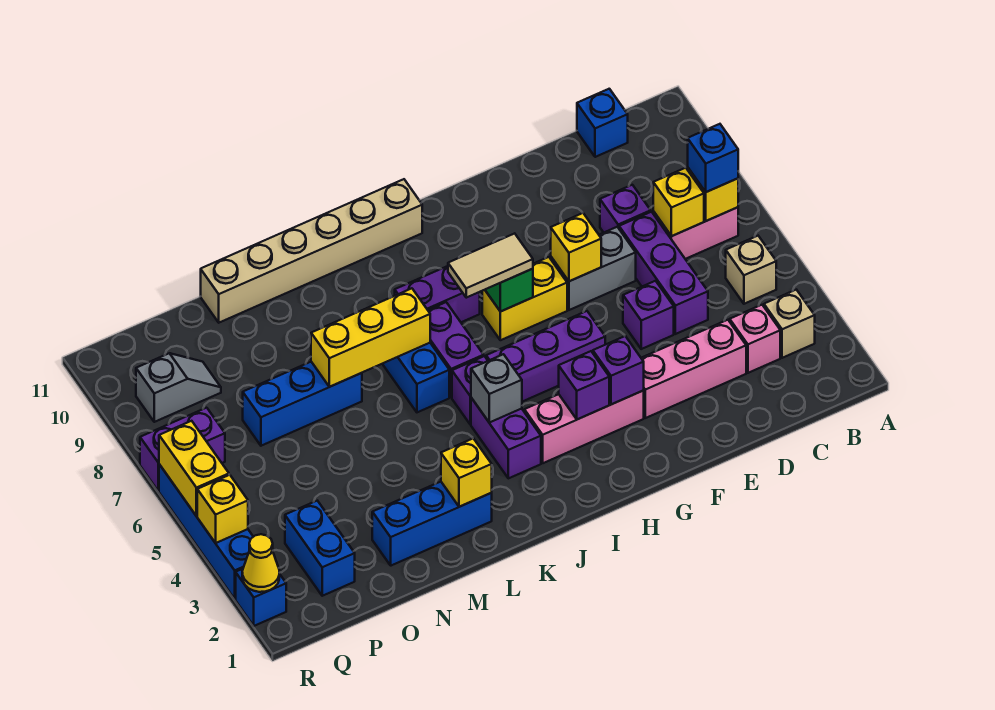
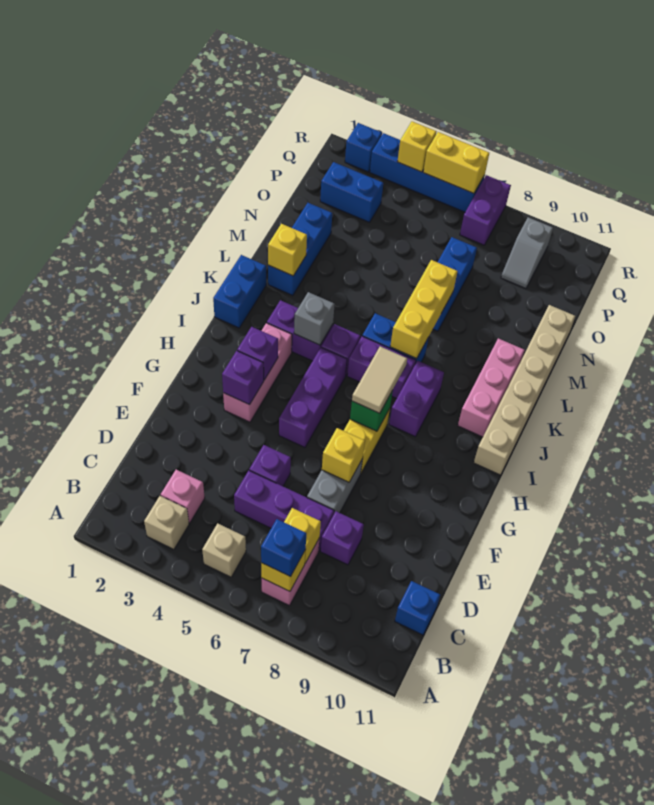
pink 1x3 brick [641,320,746,418] -> pink 1x3 brick moved to [458,338,525,437]
none -> blue 1x2 brick [213,255,266,328]
yellow 1x1 cone [242,534,279,592] -> none

